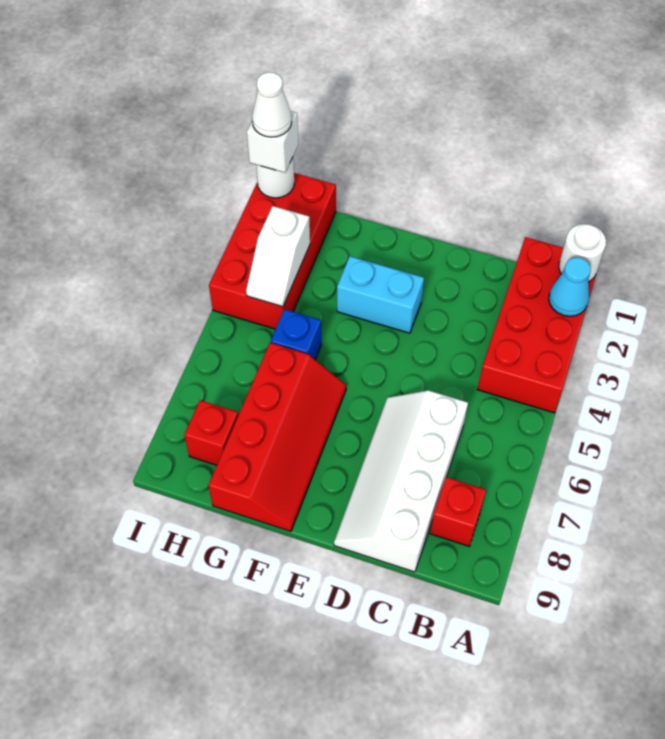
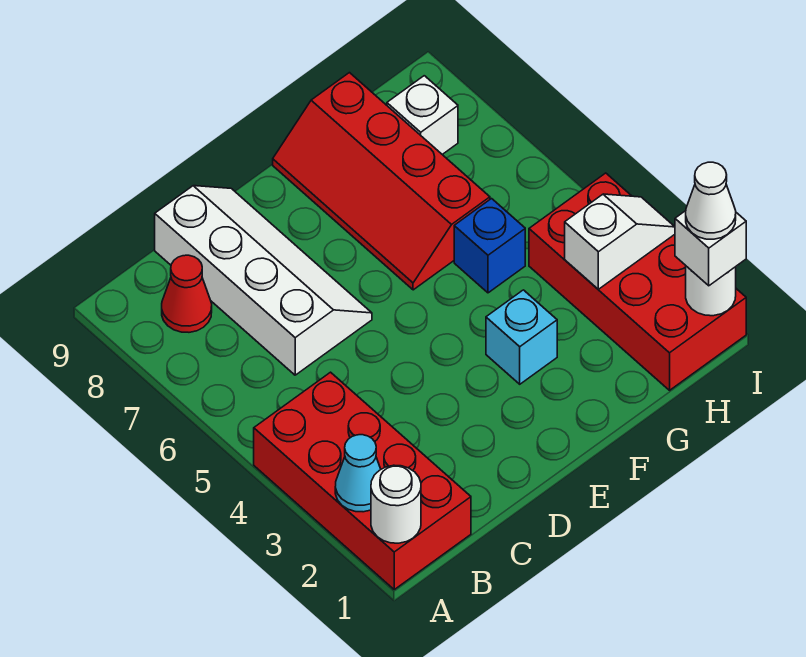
red 1x1 brick [430,477,486,546] -> red 1x1 cone [162,255,212,332]
cyan 1x2 brick [337,256,424,333] -> cyan 1x1 brick [486,290,557,384]
white 1x2 slope [246,206,310,307] -> white 1x2 slope turned to [565,194,675,289]
red 1x1 brick [184,400,238,465] -> white 1x1 brick [387,76,458,155]

